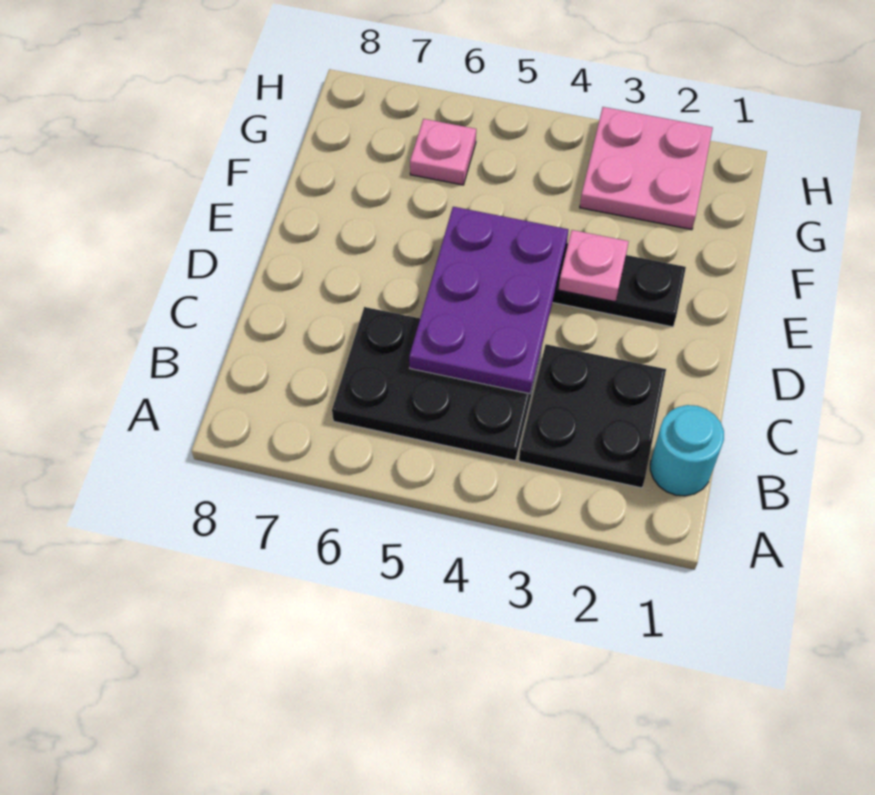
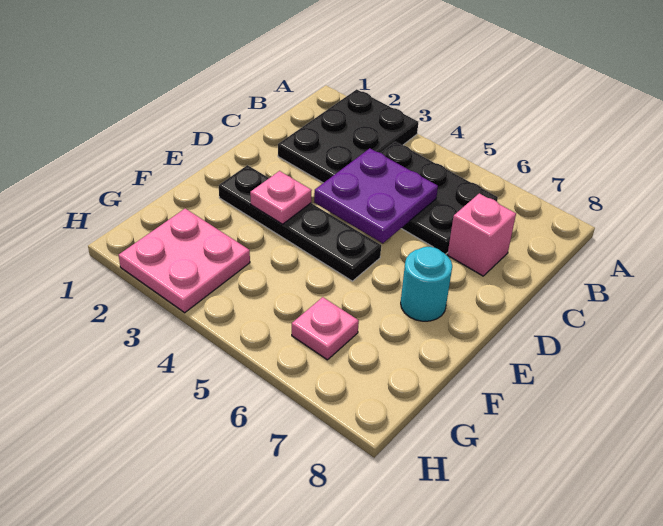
cyan 1x1 round brick [650,405,724,496] -> cyan 1x1 round brick moved to [401,247,452,321]
black 2x2 plate [519,344,666,488] -> black 2x3 plate [278,89,418,183]
purple 2x3 plate [409,207,568,394] -> purple 2x2 plate [314,148,438,243]
none -> pink 1x1 brick [448,193,516,276]

